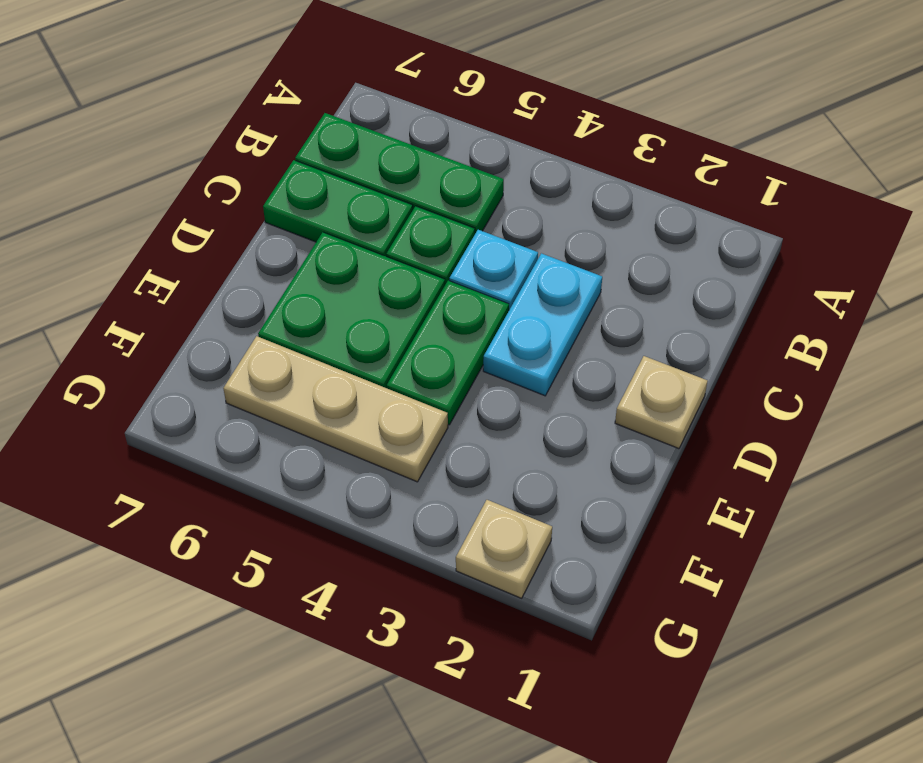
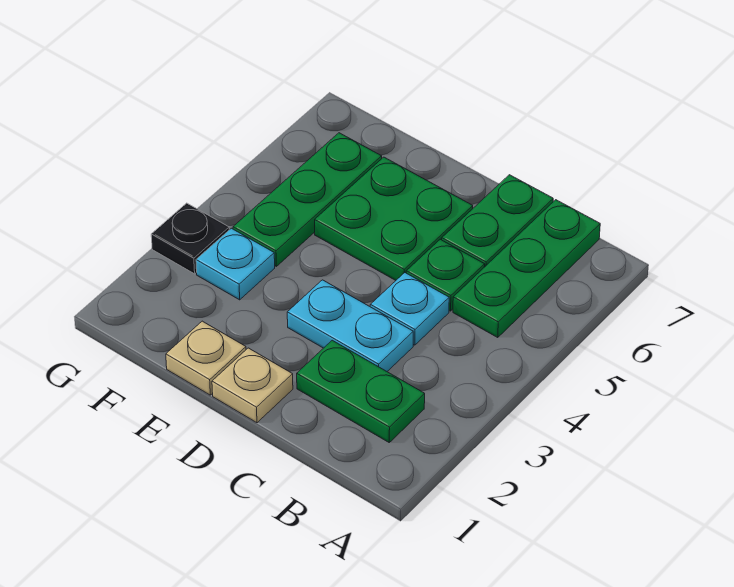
green 1x2 plate [387,281,509,425] -> green 1x2 plate moved to [297,340,425,442]
none -> cyan 1x1 plate [196,228,275,300]
tan 1x3 plate [223,336,448,482] -> green 1x3 plate [233,133,382,266]
tan 1x1 plate [456,500,552,598] -> tan 1x1 plate moved to [166,321,246,395]
none -> black 1x1 plate [151,203,229,274]

